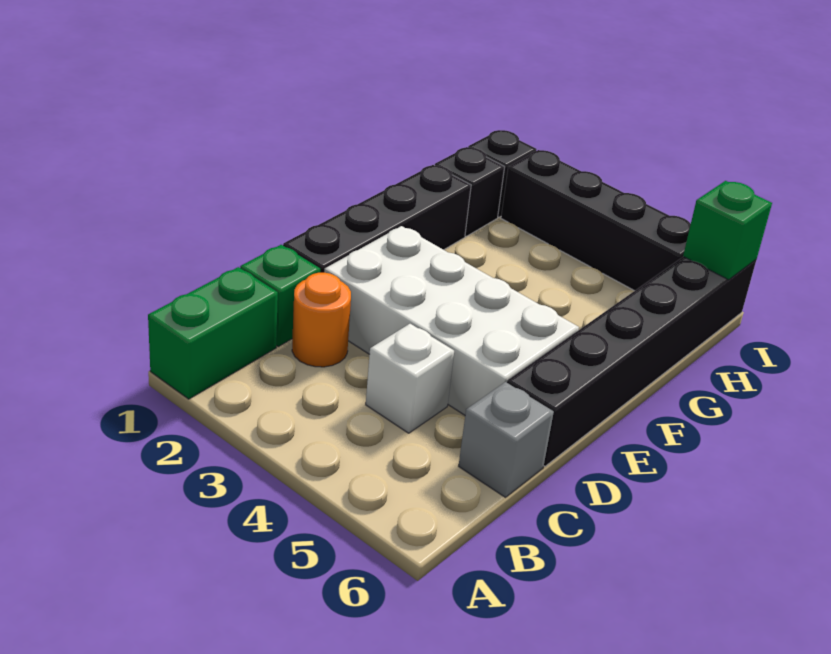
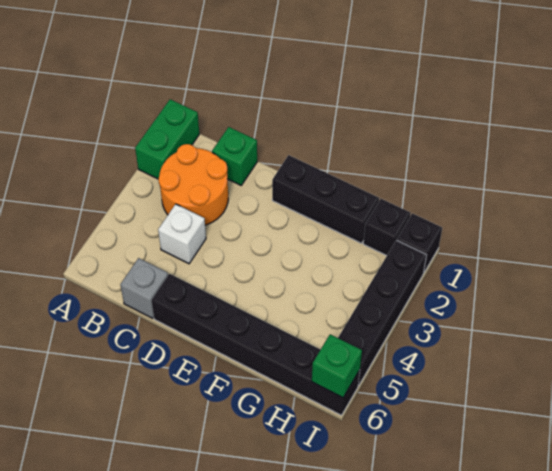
green 1x2 brick [148,267,278,399] -> green 1x2 brick turned to [135,99,199,179]
orange 1x1 round brick [292,273,351,367] -> orange 2x2 round brick [158,144,228,225]
black 1x4 brick [283,165,471,273] -> black 1x3 brick [272,155,379,243]
white 2x4 brick [324,226,579,415] -> none

